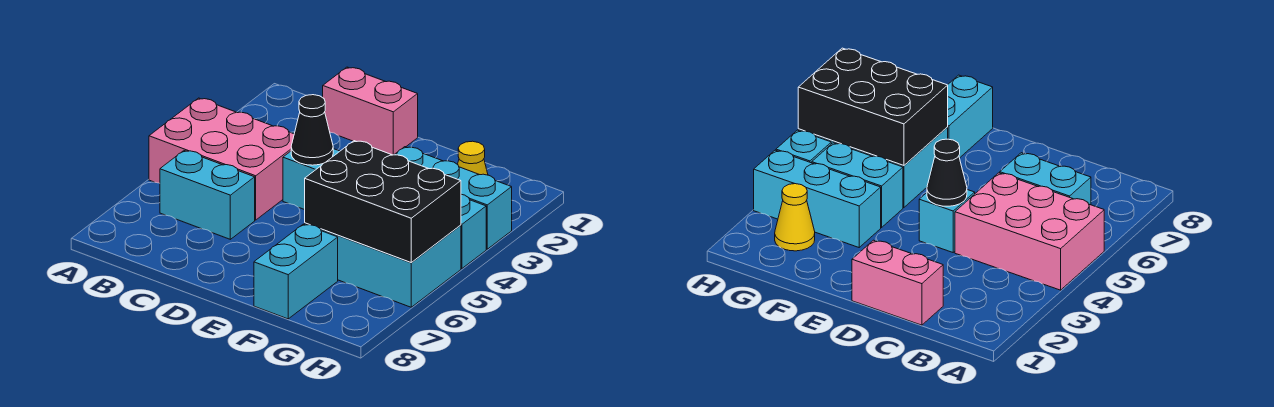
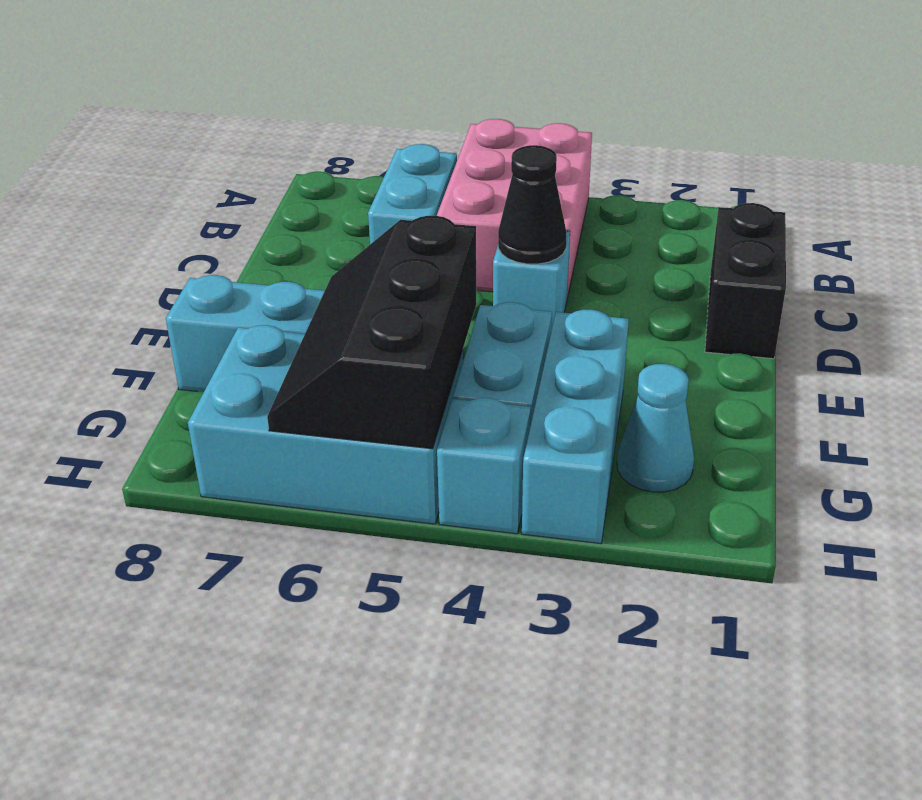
pink 1x2 brick [323,67,418,155] -> black 1x2 brick [705,203,786,359]
cyan 2x3 brick [305,223,461,307] -> cyan 2x3 brick turned to [188,325,463,524]
black 2x3 brick [305,141,461,263] -> black 2x3 slope [267,216,477,449]
yellow 1x1 cone [458,141,488,175] -> cyan 1x1 cone [617,364,694,492]

